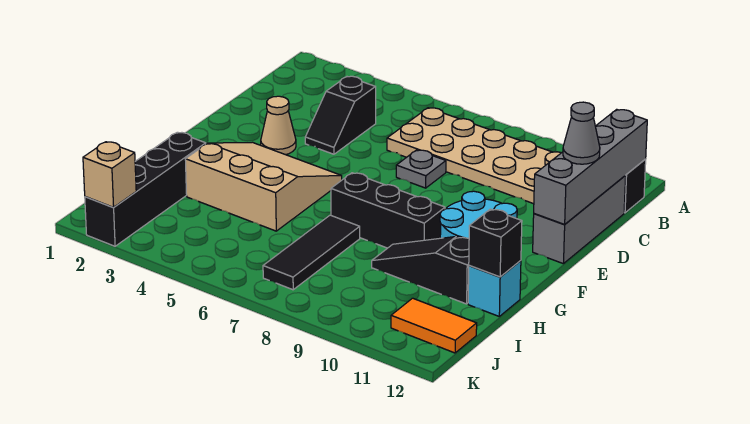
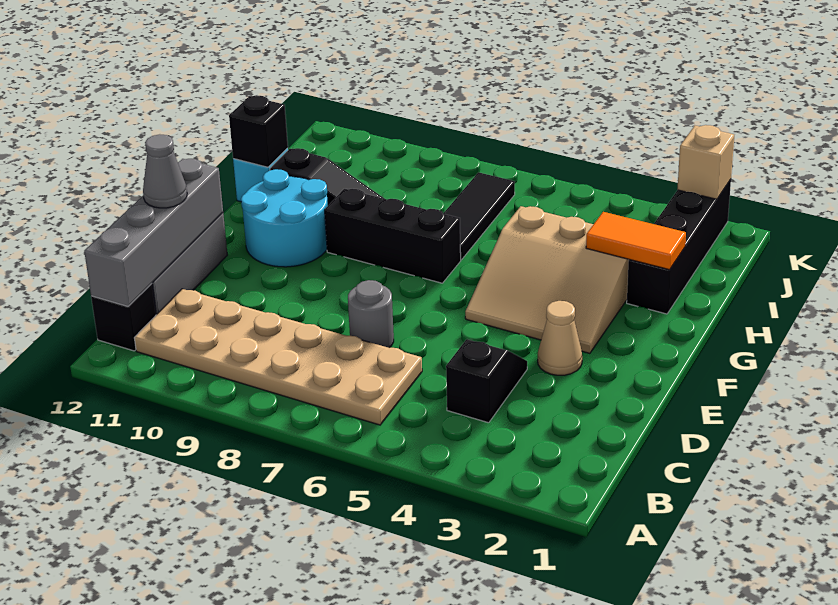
grey 1x1 plate [396,150,446,188] -> grey 1x1 round brick [348,280,394,348]
orange 1x2 tile [391,298,477,353] -> orange 1x2 tile moved to [586,212,686,270]

